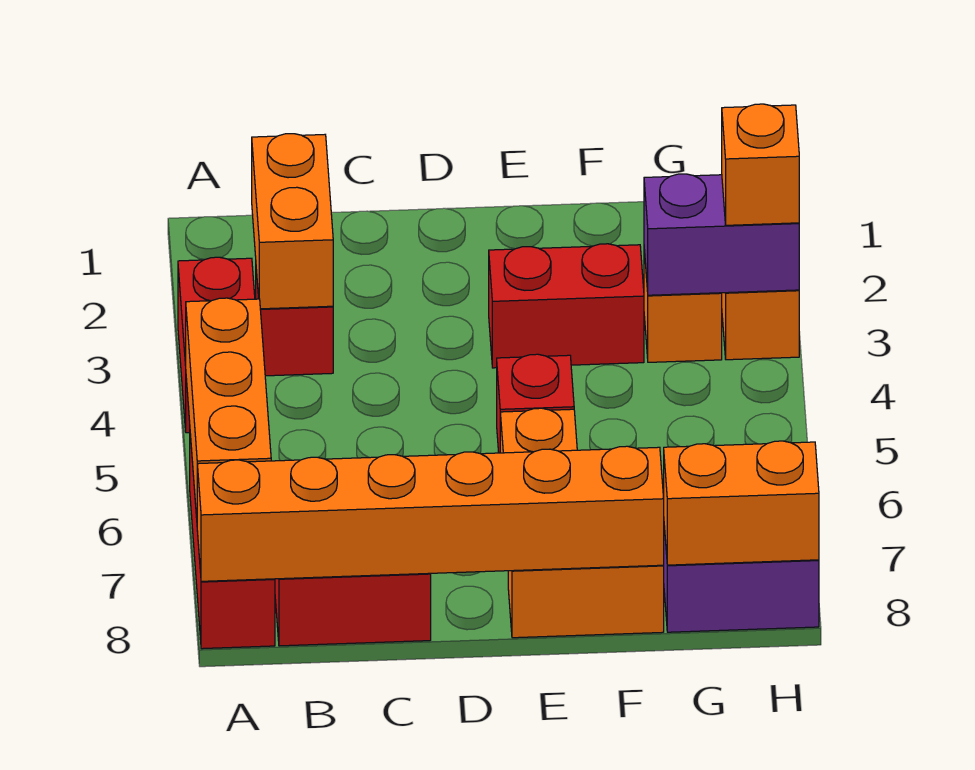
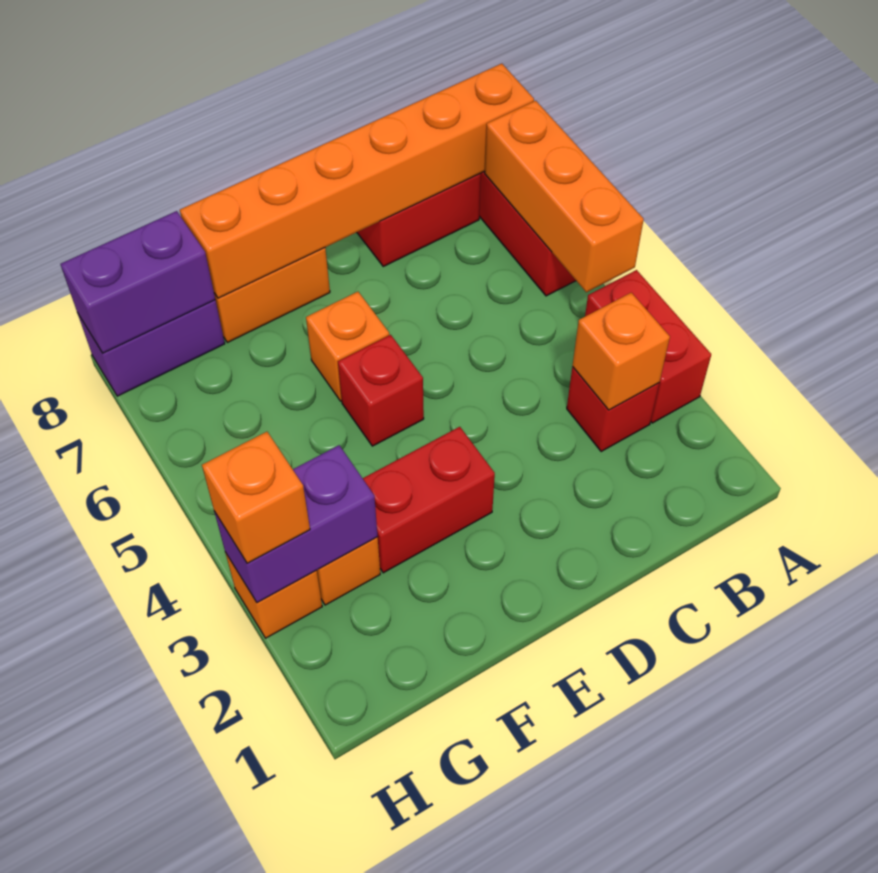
orange 1x2 brick [252,134,333,309] -> orange 1x1 brick [573,293,670,410]
orange 1x2 brick [664,441,819,565] -> purple 1x2 brick [60,211,215,353]

